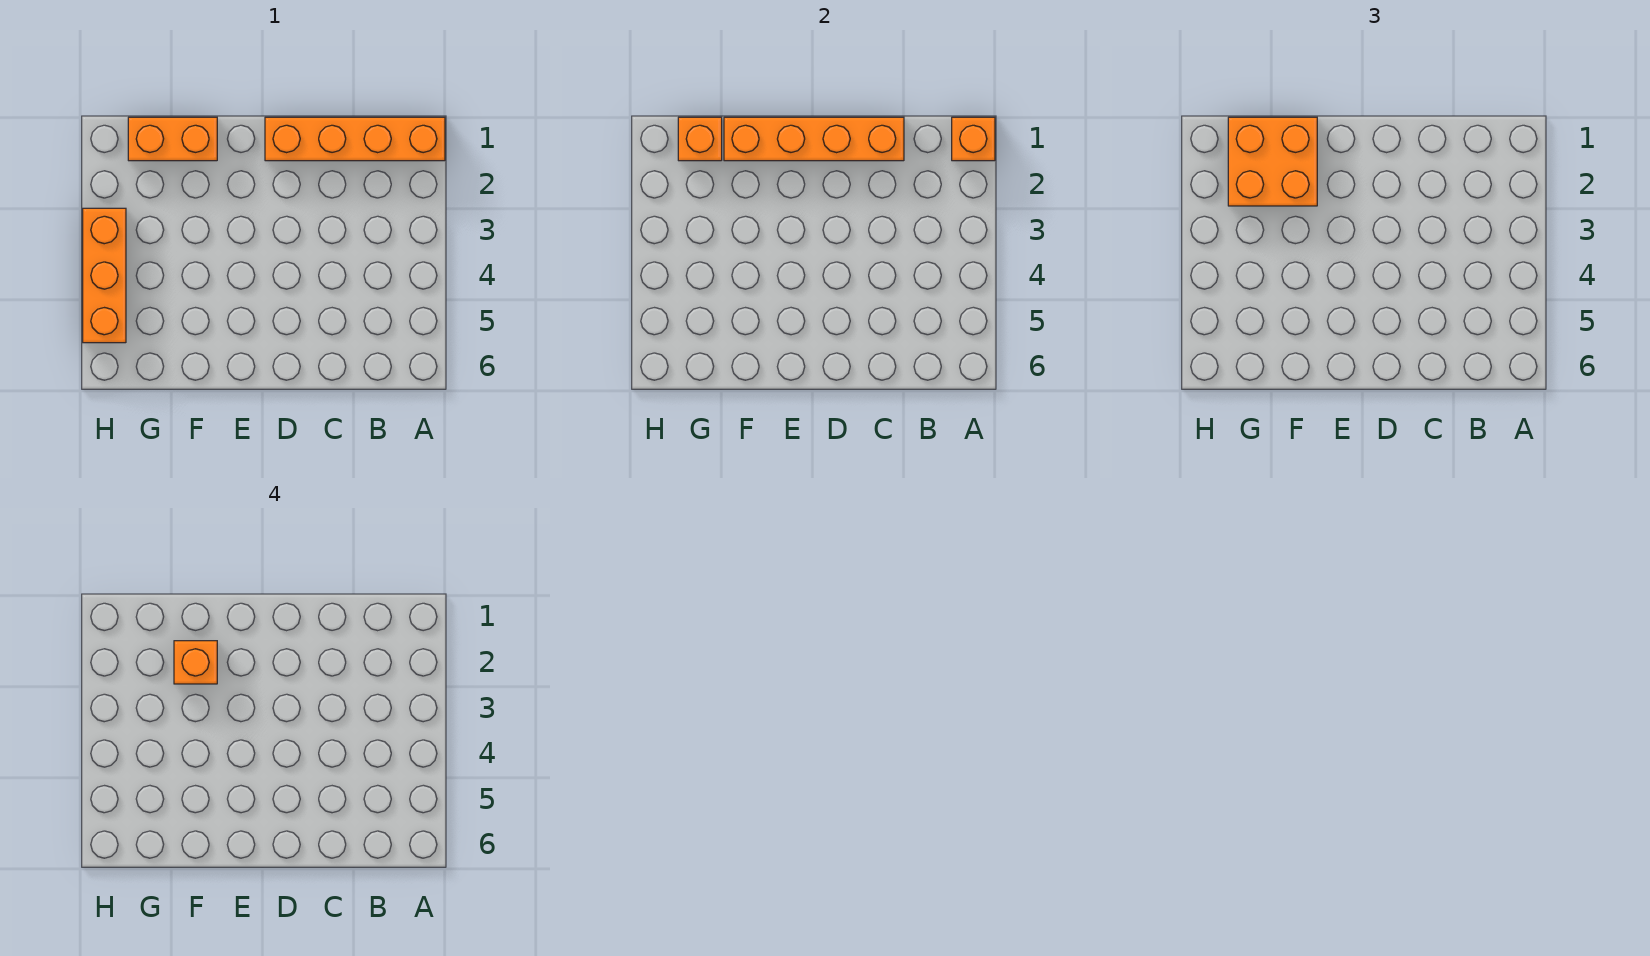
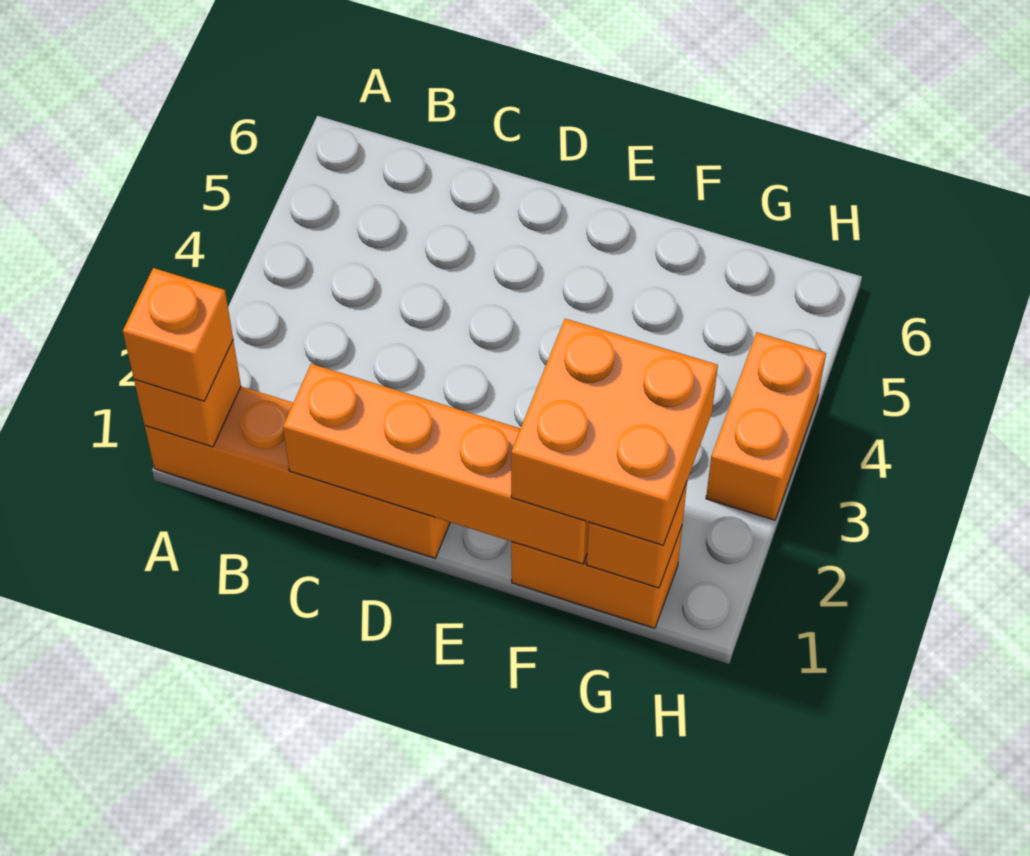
orange 1x1 brick [174,641,217,684] -> orange 1x1 brick moved to [123,268,233,401]
orange 1x3 brick [83,208,126,343] -> orange 1x2 brick [706,332,826,520]

